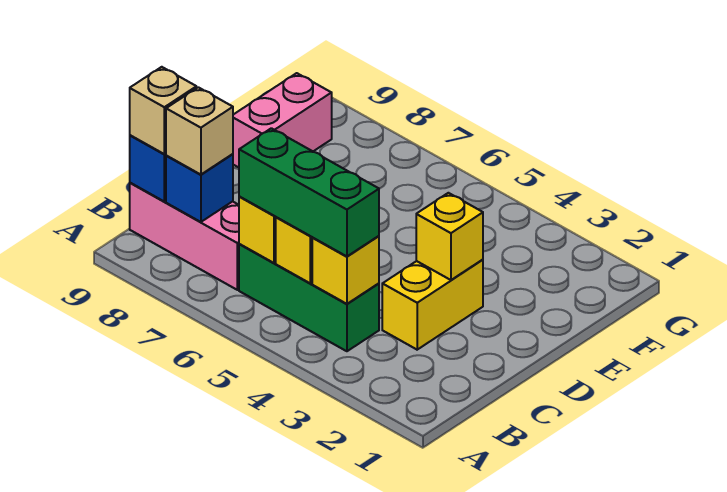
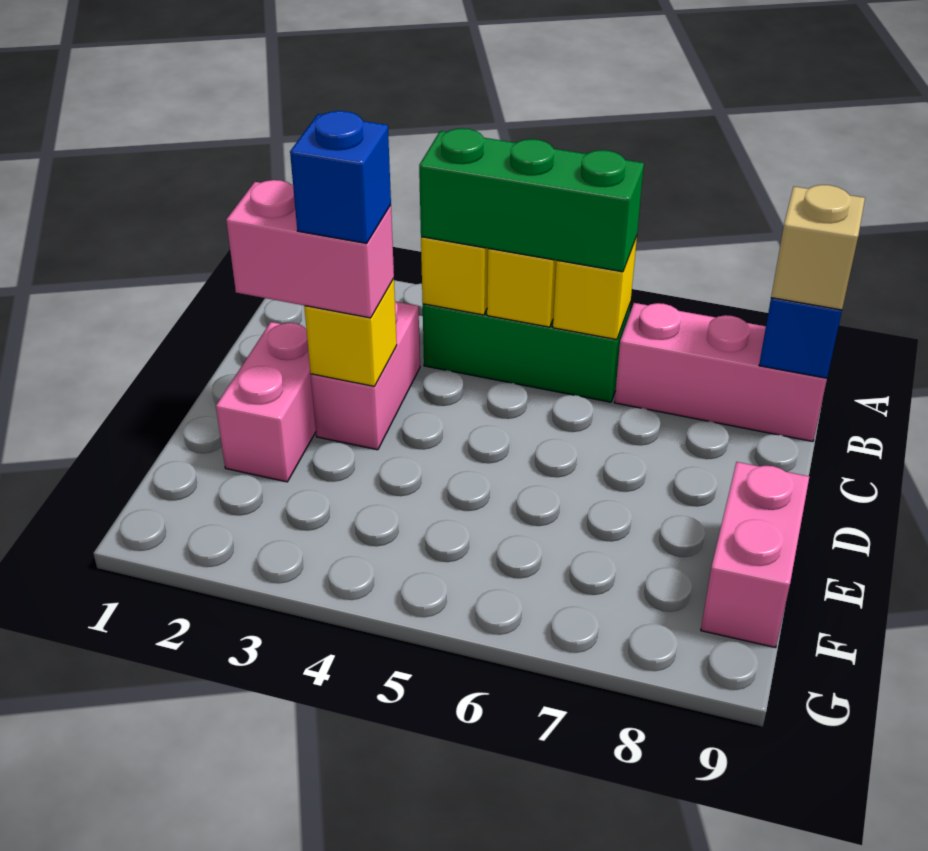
blue 1x1 brick [166,154,233,222] -> blue 1x1 brick moved to [290,111,391,243]
tan 1x1 brick [166,87,233,175] -> none
yellow 1x2 brick [382,260,483,350] -> pink 1x2 brick [311,302,420,450]
none -> pink 1x2 brick [216,322,316,482]
none -> pink 1x2 brick [226,180,394,318]

